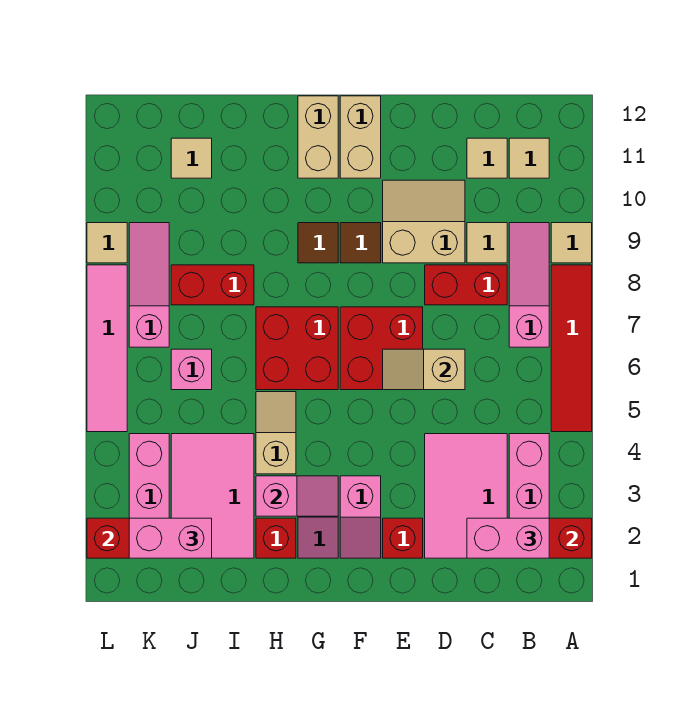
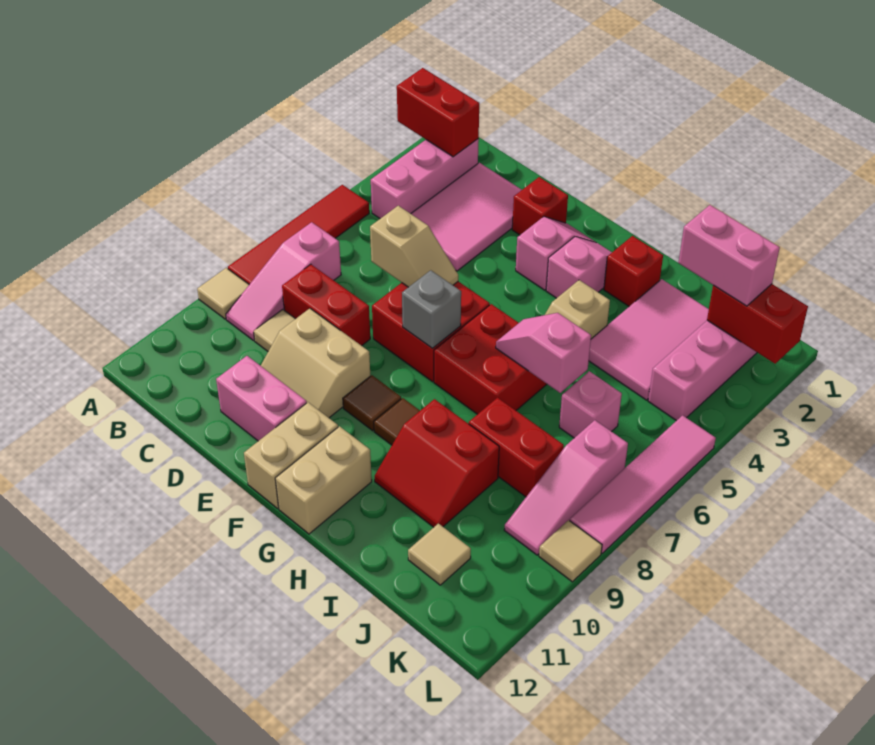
pink 1x2 brick [467,518,549,558] -> pink 1x2 brick moved to [216,356,307,441]
tan 1x1 tile [509,138,549,178] -> none
tan 1x1 tile [467,138,507,178] -> none
none -> grey 1x1 brick [402,270,461,348]
pink 1x2 slope [256,476,338,516] -> pink 1x2 slope moved to [496,313,591,393]
none -> red 2x2 slope [375,399,499,527]

